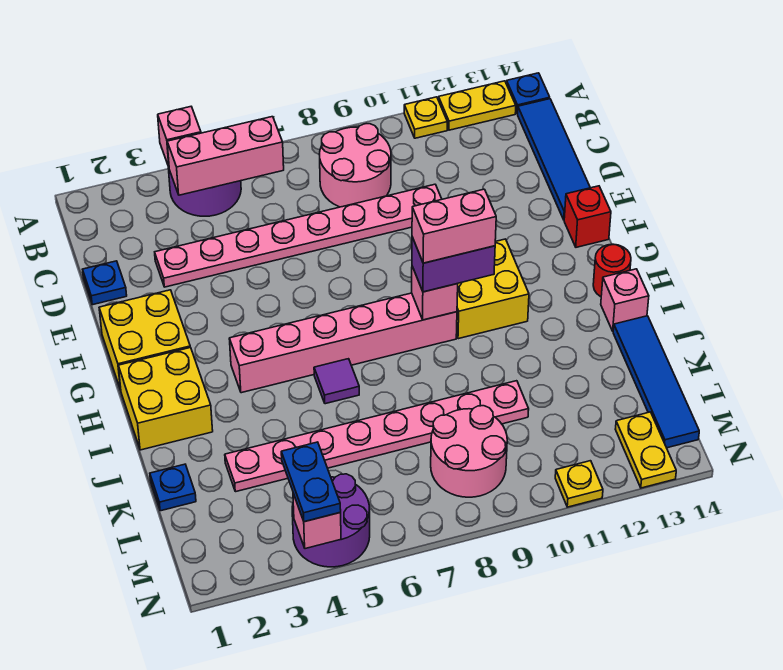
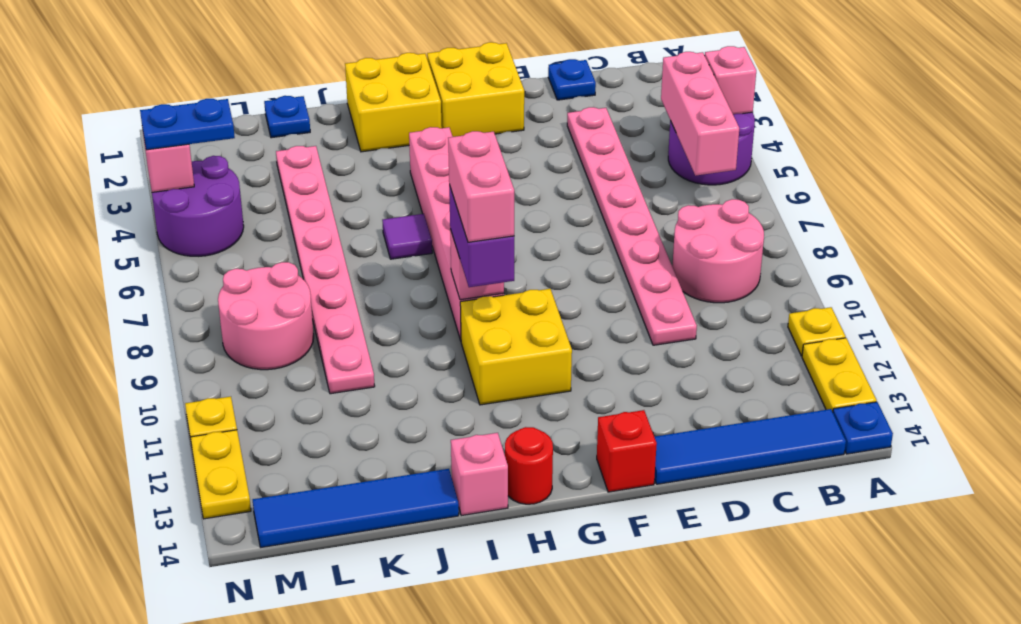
yellow 1x2 plate [615,412,676,488] -> yellow 1x2 plate turned to [190,430,251,519]

